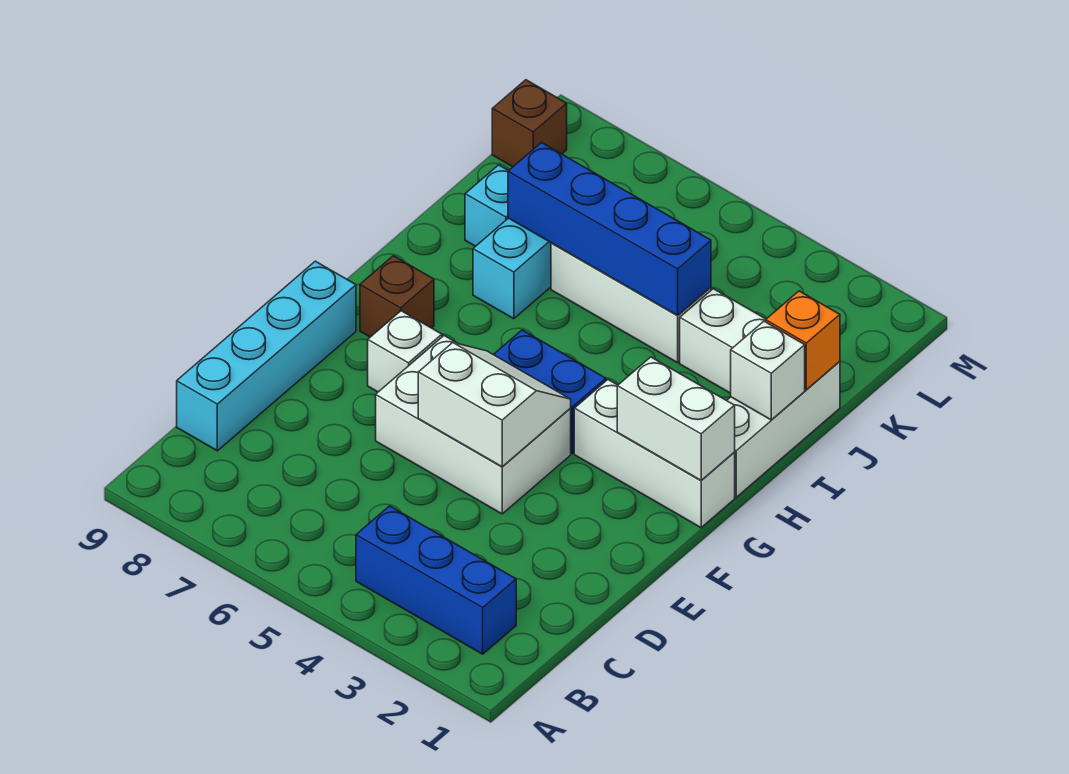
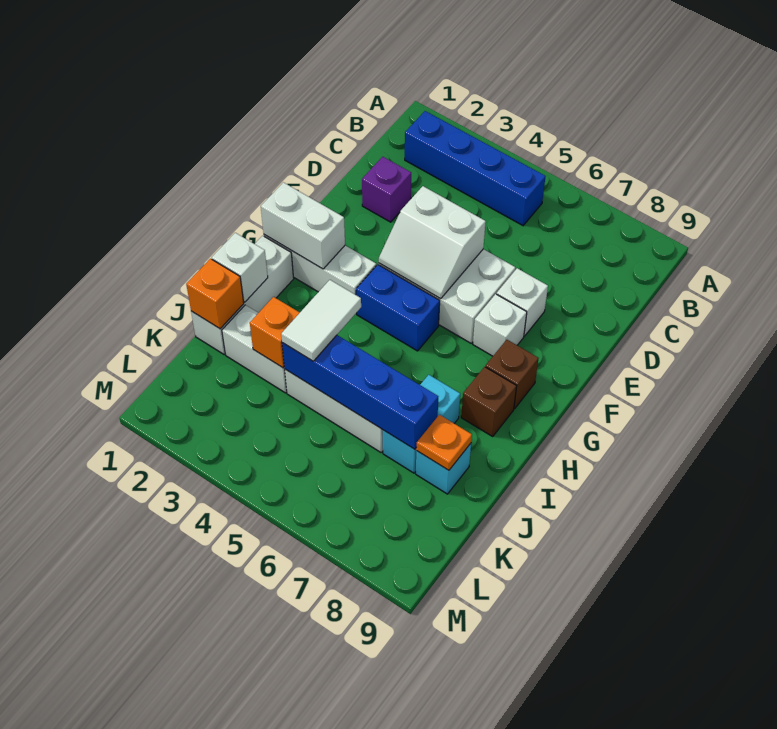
blue 1x3 brick [356,506,516,654] -> blue 1x4 brick [405,111,546,225]
cyan 1x4 brick [177,261,356,451] -> none
none -> purple 1x1 brick [362,157,411,222]
none -> white 1x1 brick [497,268,548,336]
none -> white 1x2 tile [281,280,361,361]
none -> orange 1x1 brick [250,297,300,368]
none -> orange 1x1 plate [416,415,472,470]
brown 1x1 brick [492,80,567,167] -> brown 1x1 brick moved to [461,367,517,436]

